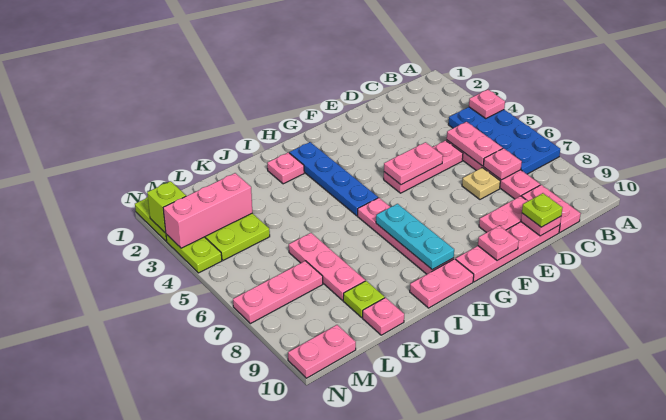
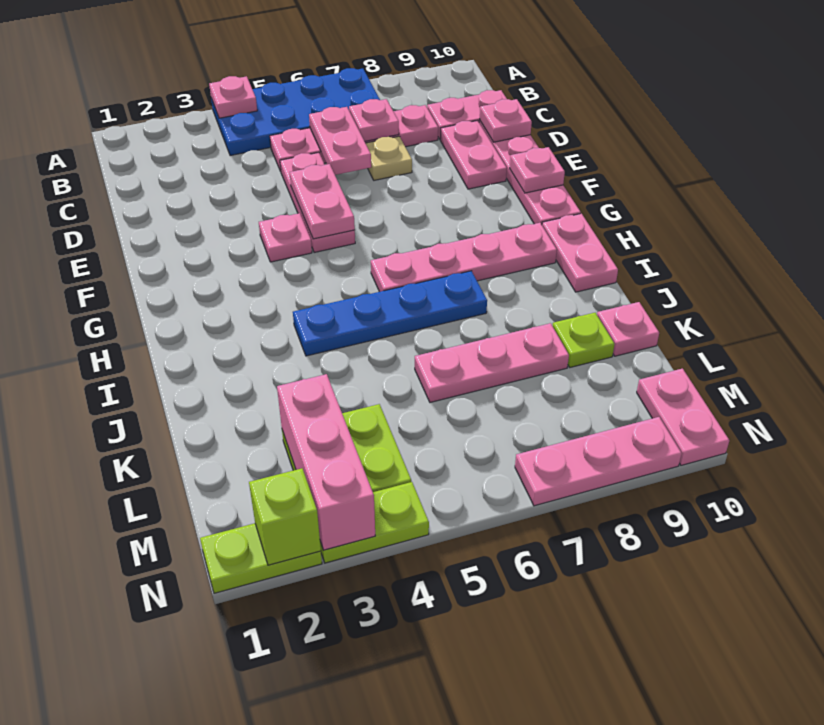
pink 1x2 plate [447,122,503,166] -> pink 1x2 plate turned to [309,107,371,175]
lime 1x1 plate [522,193,562,227] -> none
blue 1x4 plate [289,142,378,216] -> blue 1x4 plate moved to [293,271,487,356]
cyan 1x3 plate [376,204,454,270] -> none
pink 1x1 plate [267,152,304,184] -> pink 1x1 plate moved to [259,213,312,262]
pink 1x3 plate [233,261,323,324] -> pink 1x3 plate turned to [515,417,682,506]

